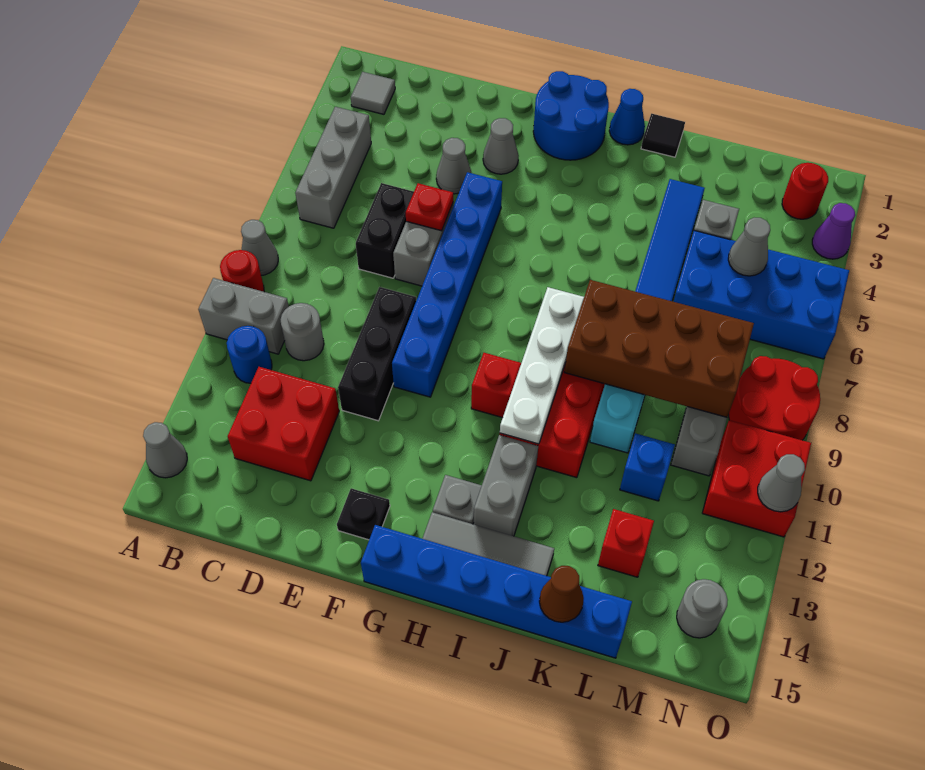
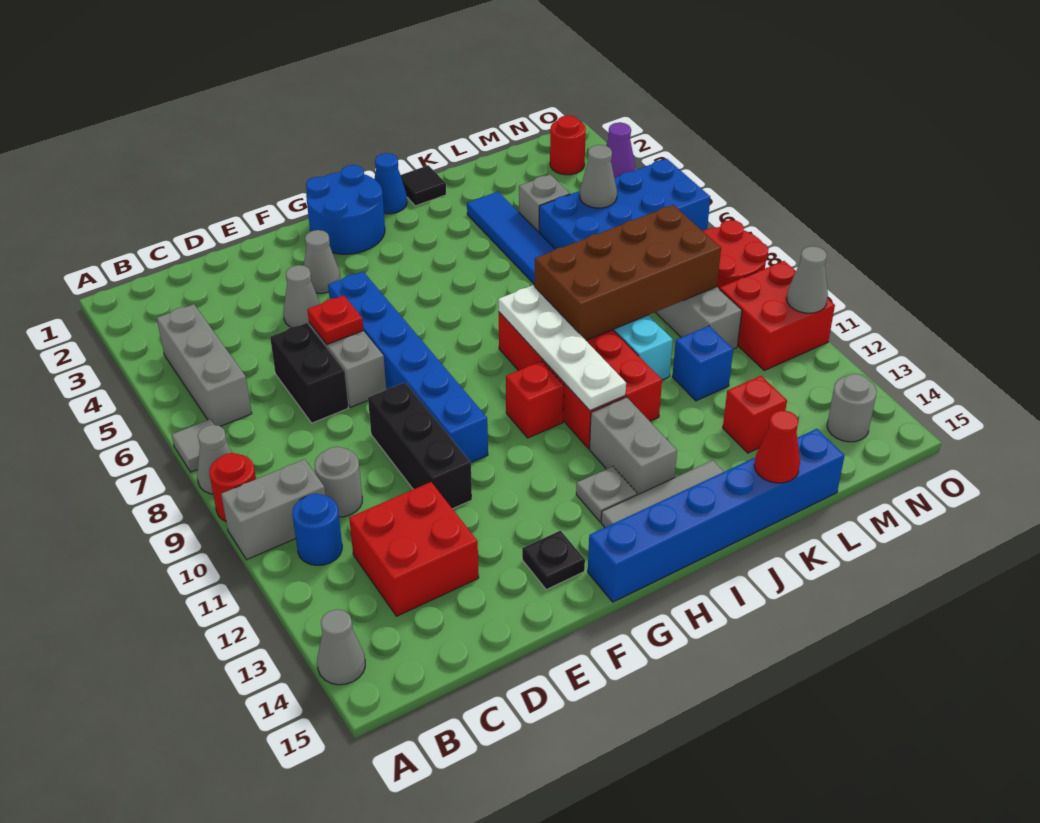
grey 1x1 tile [351,72,395,114] -> grey 1x1 tile moved to [172,419,214,472]
brown 1x1 cone [539,566,584,622] -> red 1x1 cone [754,410,800,483]

